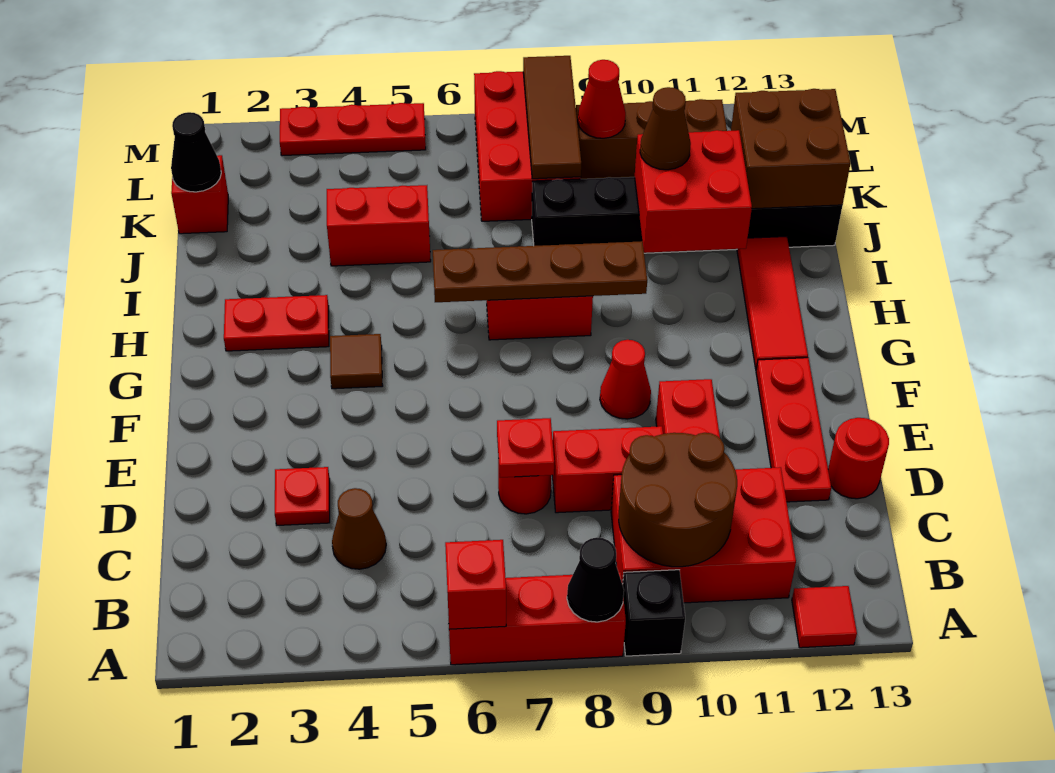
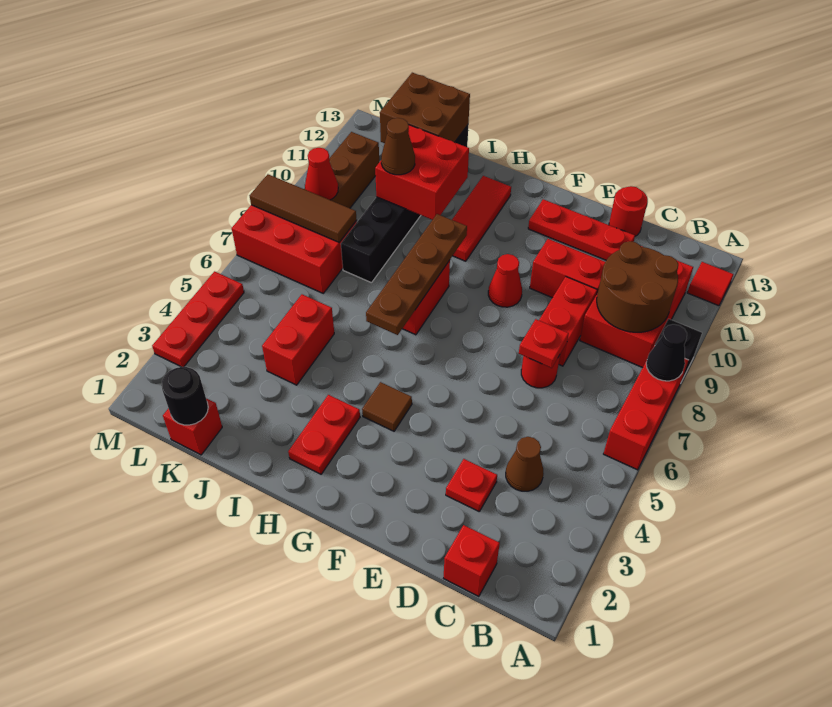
red 1x1 brick [445,540,506,629] -> red 1x1 brick moved to [444,525,500,596]
red 1x3 tile [737,237,808,370] -> red 1x3 tile turned to [452,176,511,261]
black 1x1 cone [171,112,221,192] -> black 1x1 round brick [161,367,208,425]

